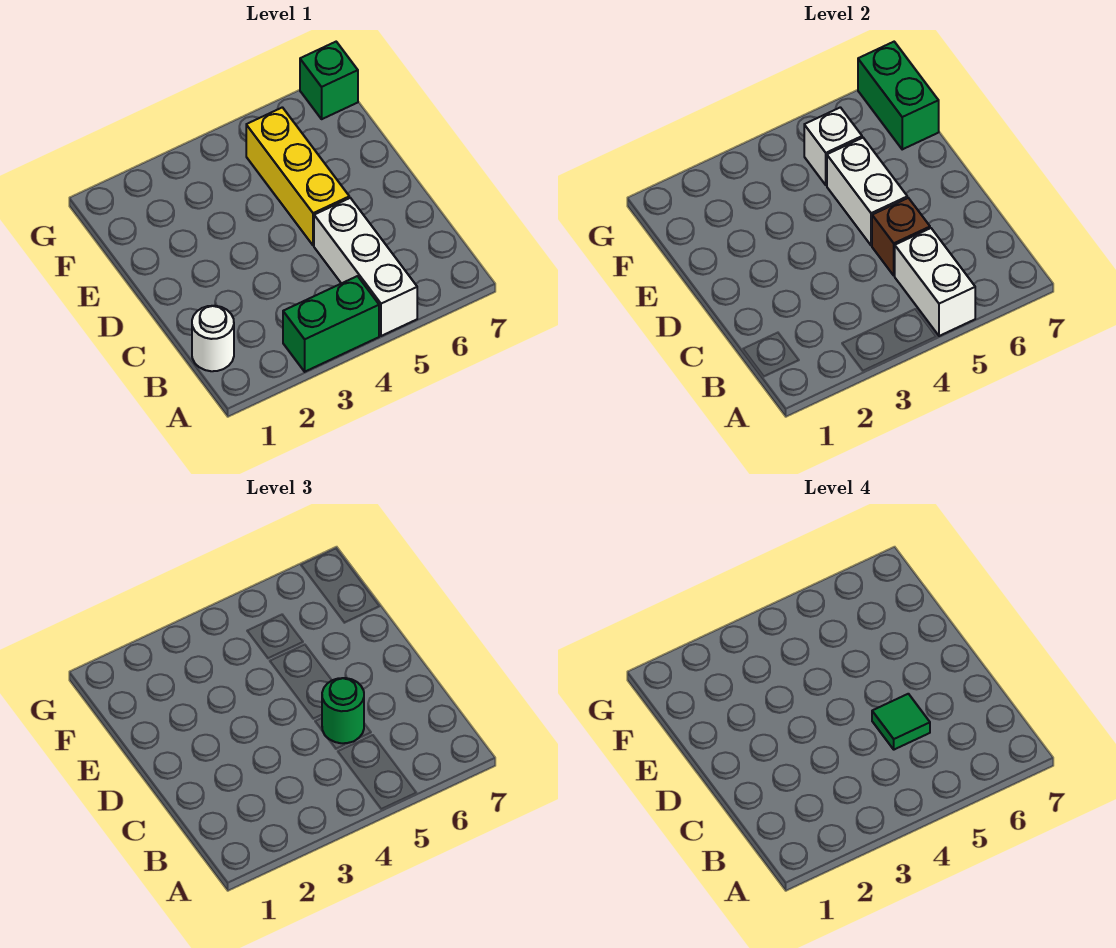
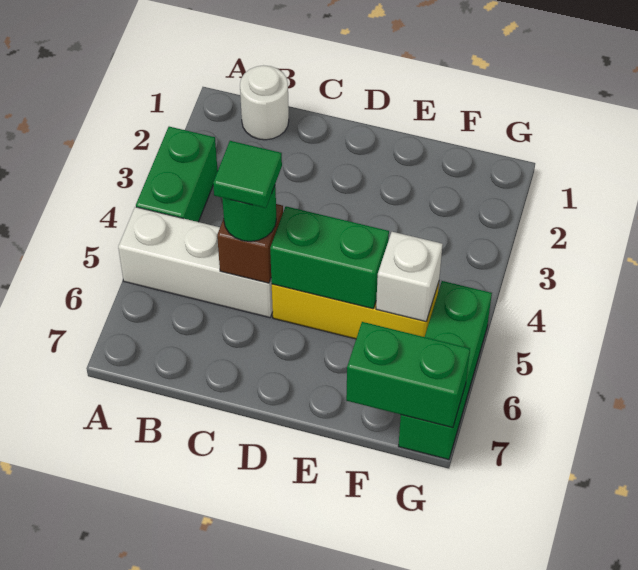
white 1x2 brick [894,228,975,336] -> none
white 1x2 brick [827,138,907,246] -> green 1x2 brick [270,206,389,309]
green 1x1 brick [300,42,358,119] -> green 1x3 brick [398,281,492,460]

